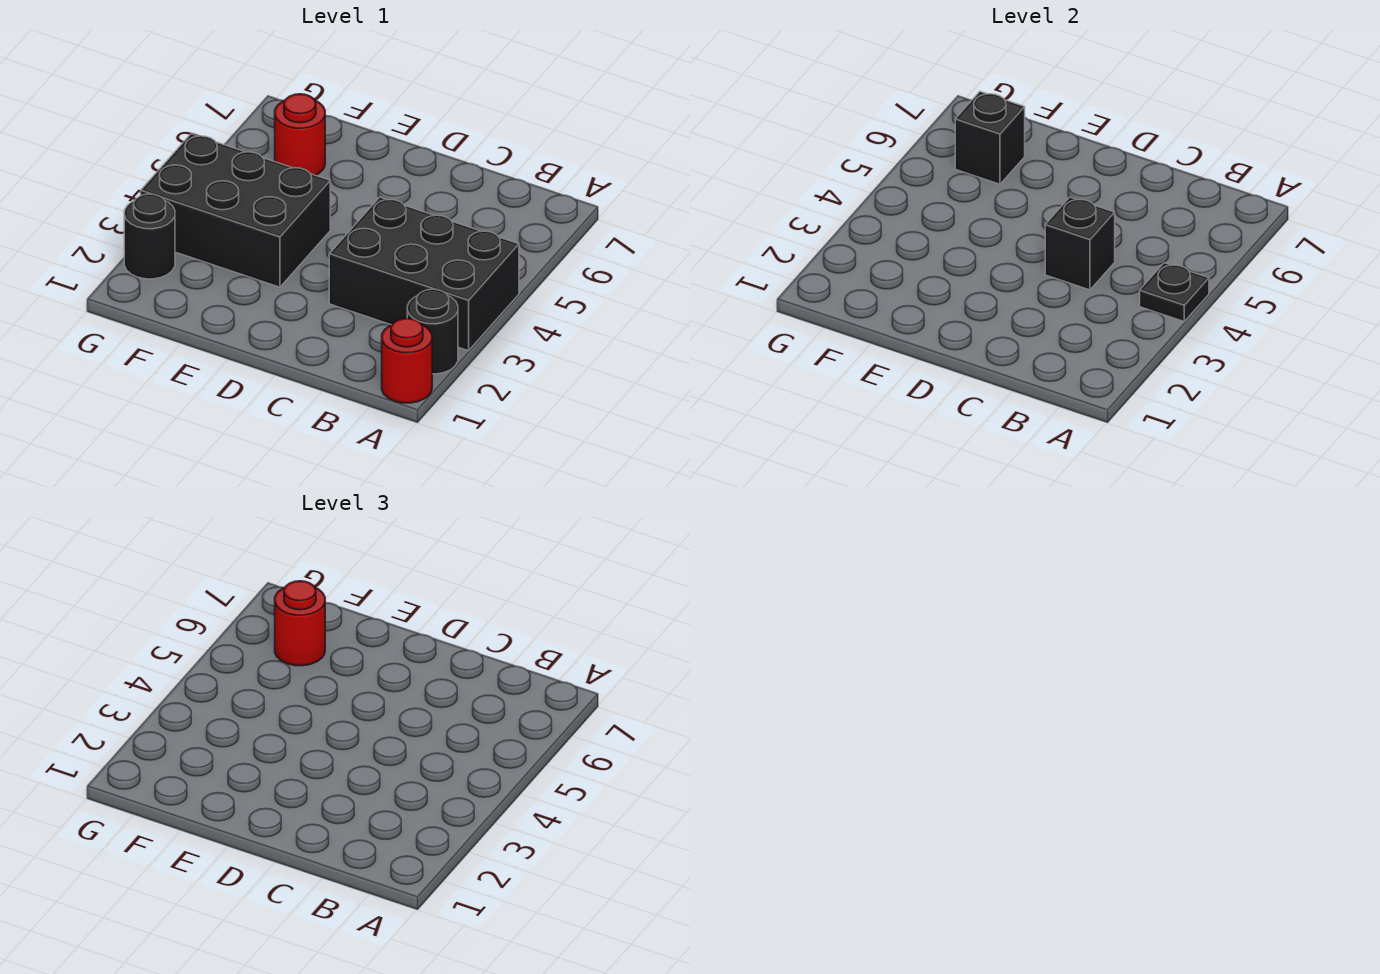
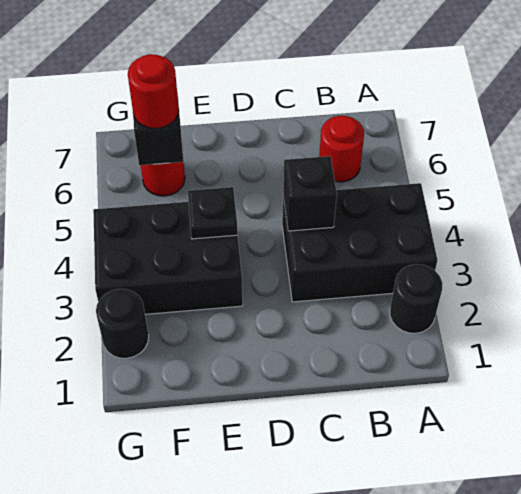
red 1x1 round brick [382,318,432,403] -> red 1x1 round brick moved to [319,116,364,182]
black 1x1 plate [1140,263,1209,321] -> black 1x1 plate moved to [188,187,238,239]

